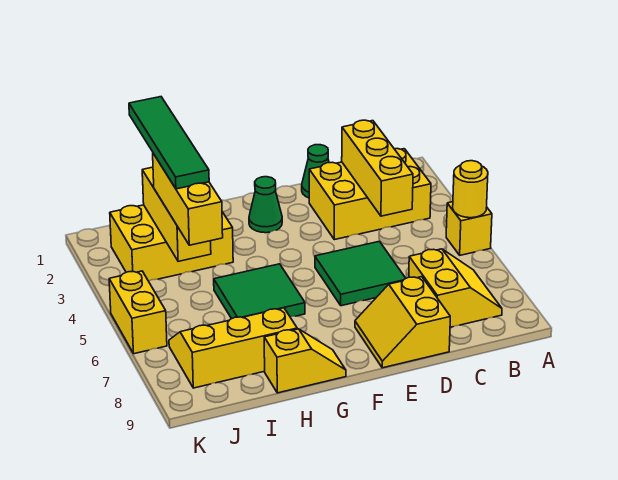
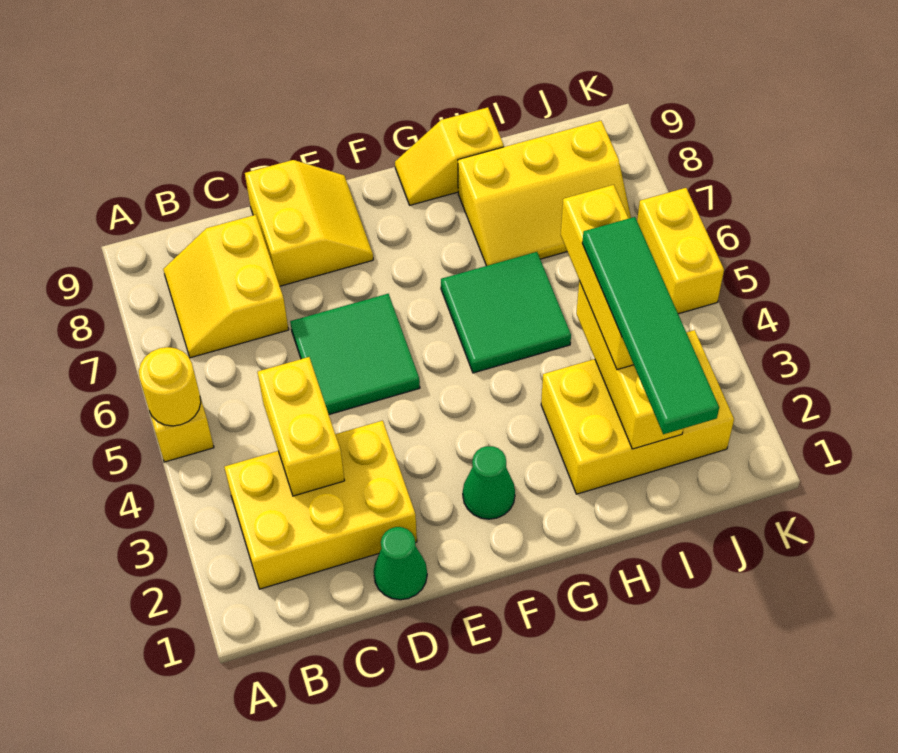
yellow 1x3 brick [342,120,413,216] -> yellow 1x2 brick [257,357,345,496]

